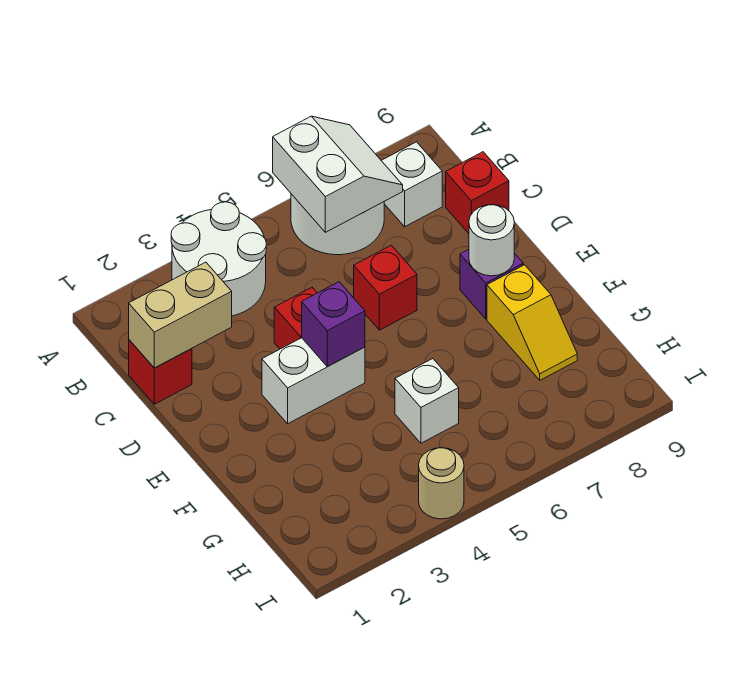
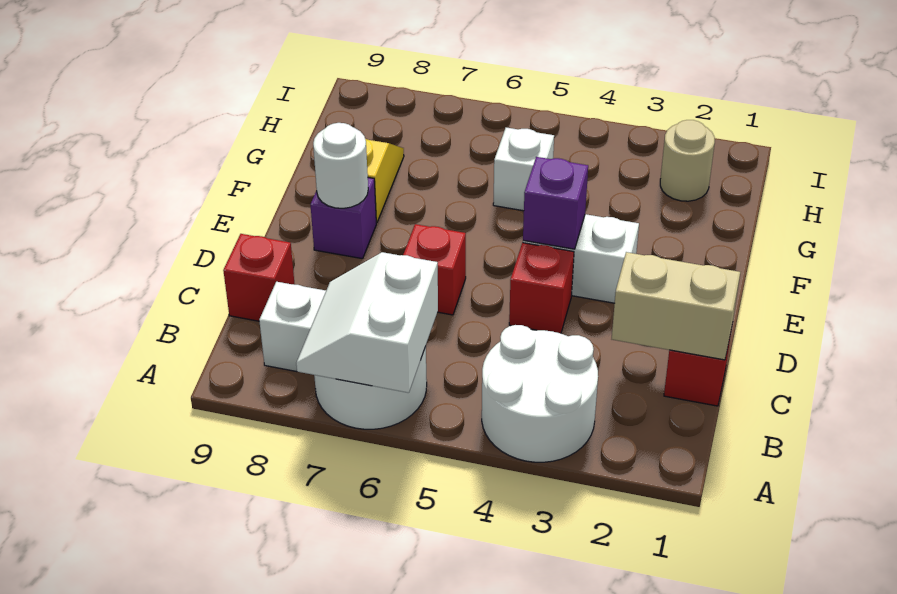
tan 1x1 round brick [419,448,464,519] -> tan 1x1 round brick moved to [660,120,715,201]

